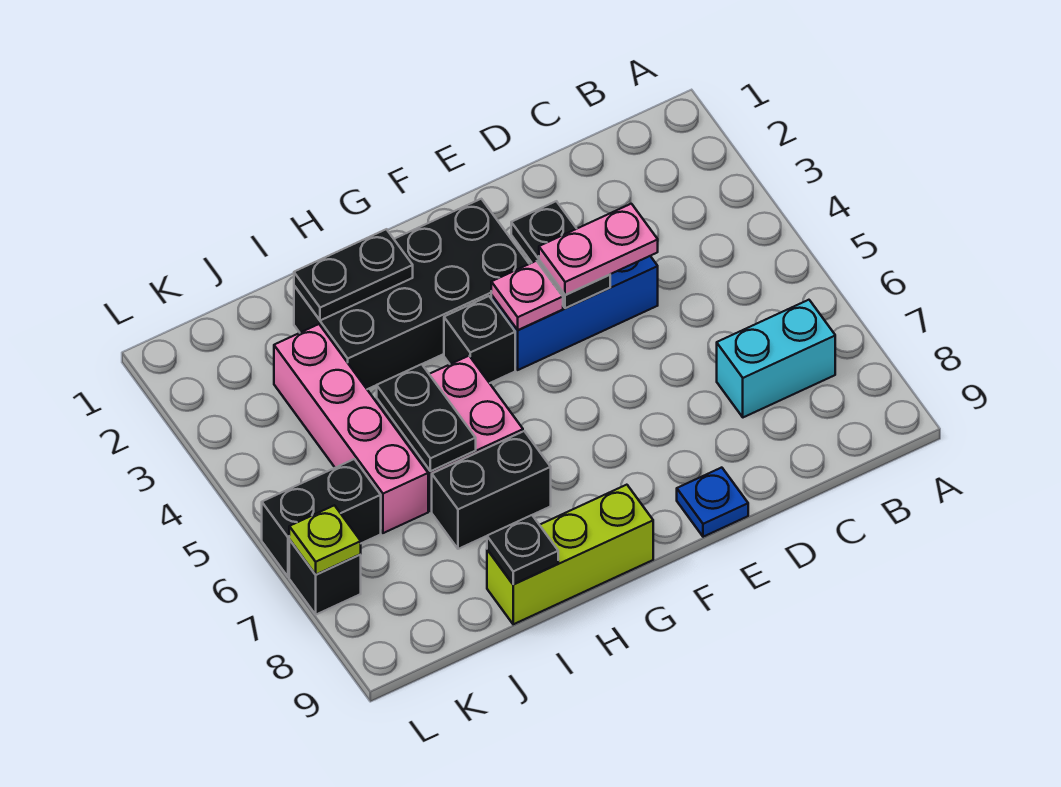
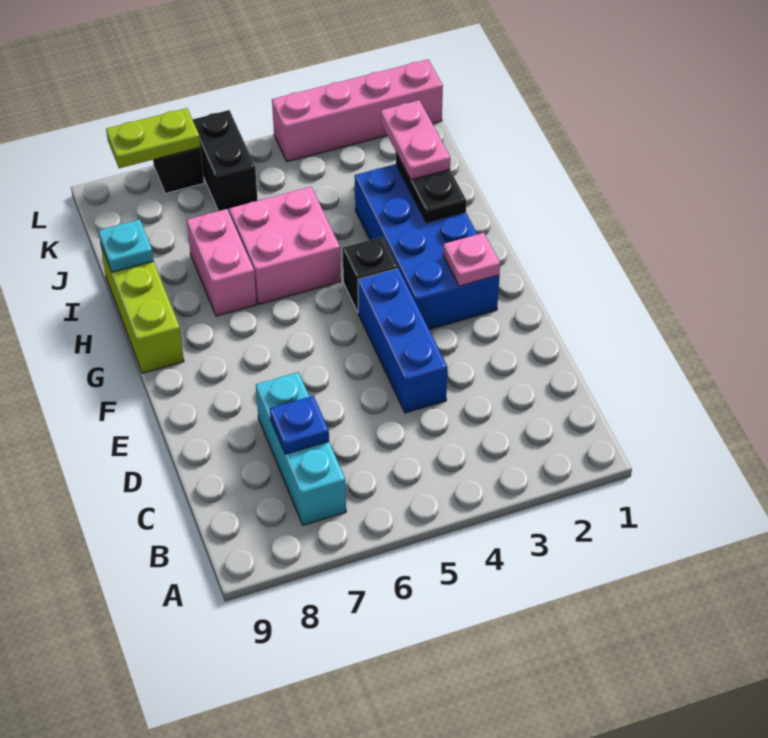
cyan 1x2 brick [717,300,835,417] -> cyan 1x3 brick [256,372,346,525]
pink 1x2 plate [539,204,658,295] -> pink 1x2 plate moved to [381,100,450,180]
black 1x2 plate [511,201,610,308] -> none
blue 1x1 plate [677,468,748,537] -> blue 1x1 plate moved to [270,396,329,454]
black 2x4 brick [294,199,529,389] -> blue 2x4 brick [355,164,499,329]
pink 1x1 plate [491,261,563,330] -> pink 1x1 plate moved to [443,233,500,286]
black 1x2 brick [432,431,551,549] -> pink 1x2 brick [187,209,257,316]
black 1x2 plate [377,364,476,471] -> none
black 1x1 plate [487,515,558,584] -> cyan 1x1 plate [99,219,153,272]
pink 1x4 brick [274,324,428,533] -> pink 1x4 brick moved to [272,60,443,162]
lime 1x1 plate [289,505,361,575] -> lime 1x2 plate [106,108,200,168]

